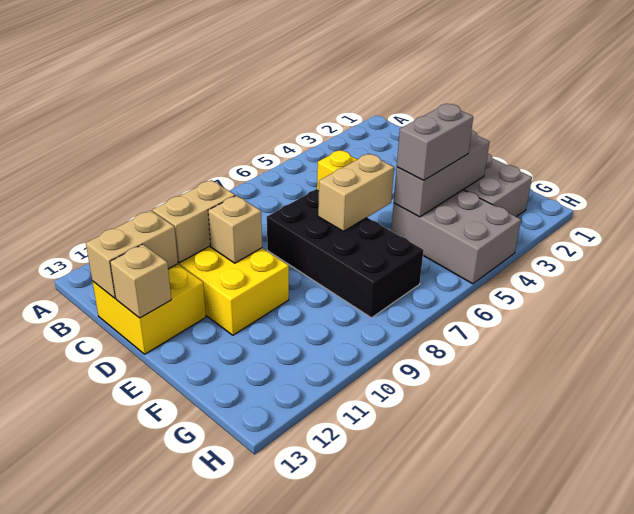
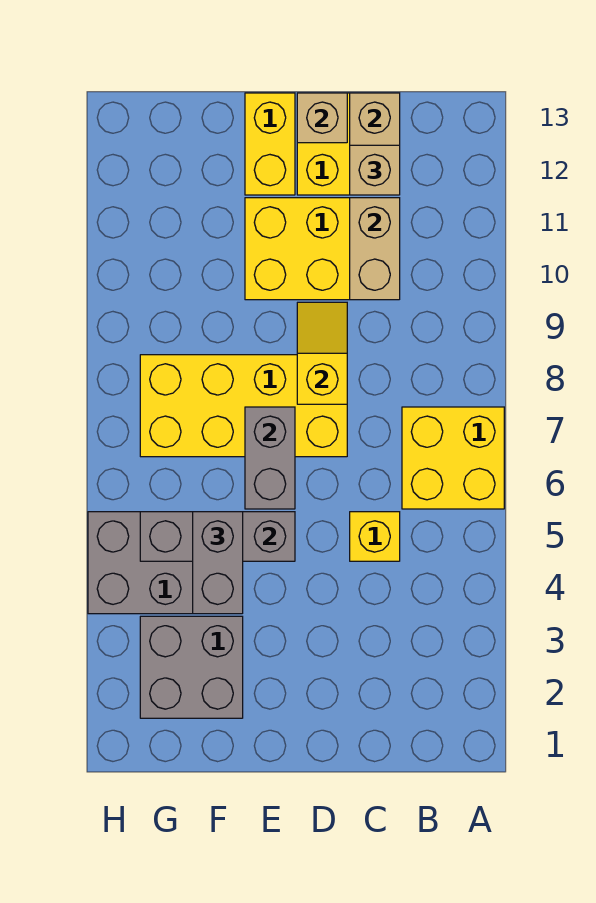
none -> yellow 2x2 brick [402,407,504,509]
black 2x4 brick [267,189,424,318] -> yellow 2x4 brick [140,355,347,457]
none -> yellow 1x2 slope [297,302,347,404]
tan 1x1 brick [208,195,262,263] -> tan 1x1 brick moved to [350,145,400,195]
tan 1x2 brick [318,154,394,231] -> grey 1x2 brick [245,407,295,509]
none -> yellow 1x2 brick [245,93,295,195]
grey 1x3 brick [394,130,489,217] -> grey 1x3 brick turned to [140,512,295,561]

